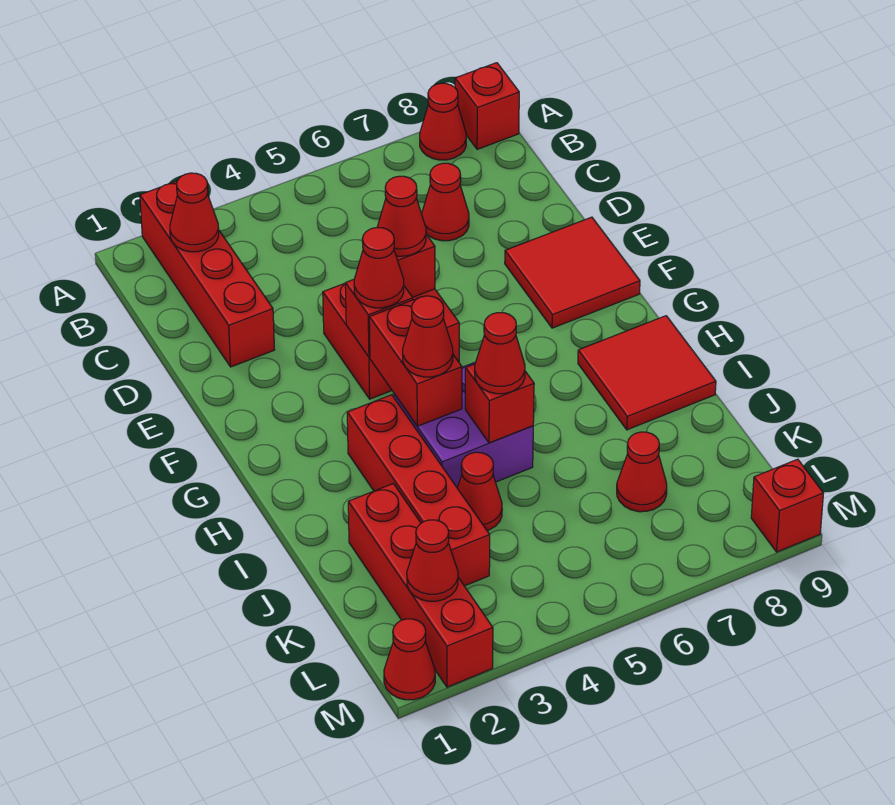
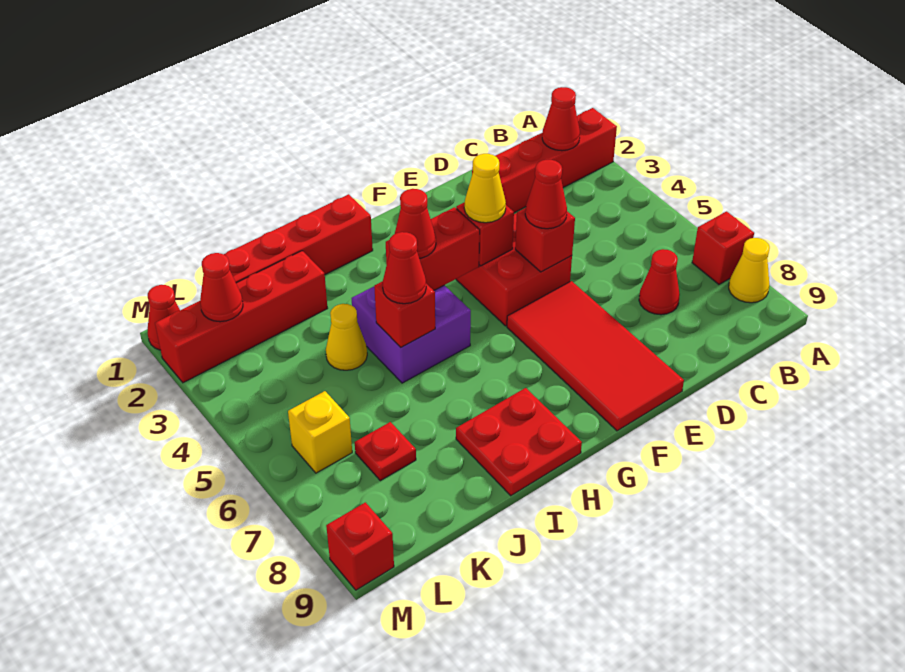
red 1x1 cone [420,83,466,160] -> yellow 1x1 cone [729,238,770,303]
red 1x1 brick [455,63,519,149] -> red 1x1 brick moved to [692,211,754,284]
red 2x2 tile [505,217,640,328] -> red 2x4 tile [507,281,684,431]
red 1x1 cone [354,228,404,308] -> yellow 1x1 cone [464,154,506,223]
red 1x4 brick [347,395,490,586] -> red 1x4 brick moved to [224,194,373,283]
red 2x2 tile [578,316,716,430] -> red 2x2 plate [456,388,582,496]
red 1x1 cone [458,452,502,530] -> yellow 1x1 cone [326,304,367,370]
red 1x1 cone [617,432,667,512] -> red 1x1 plate [355,422,416,481]
none -> yellow 1x1 brick [288,391,352,473]

